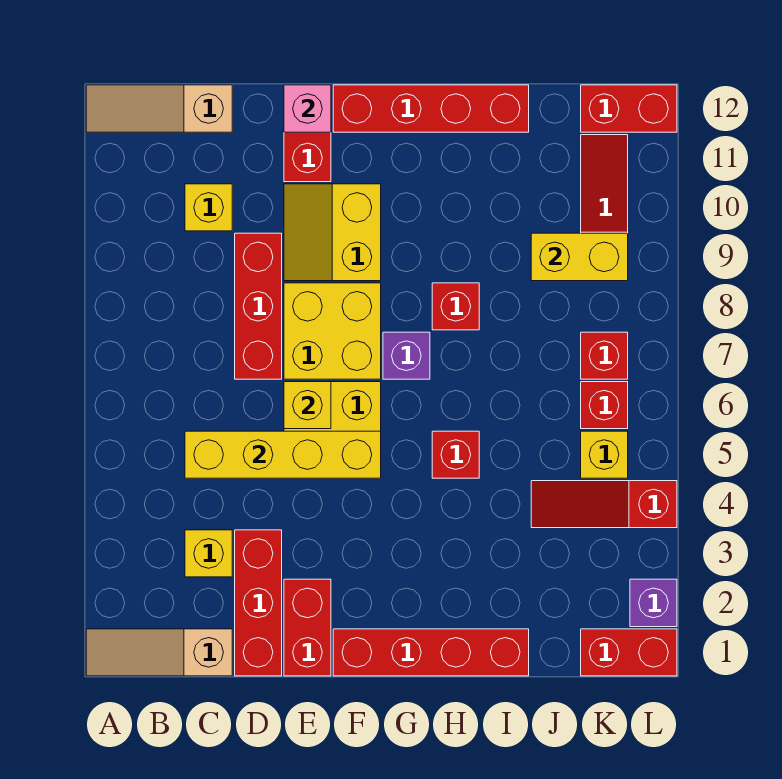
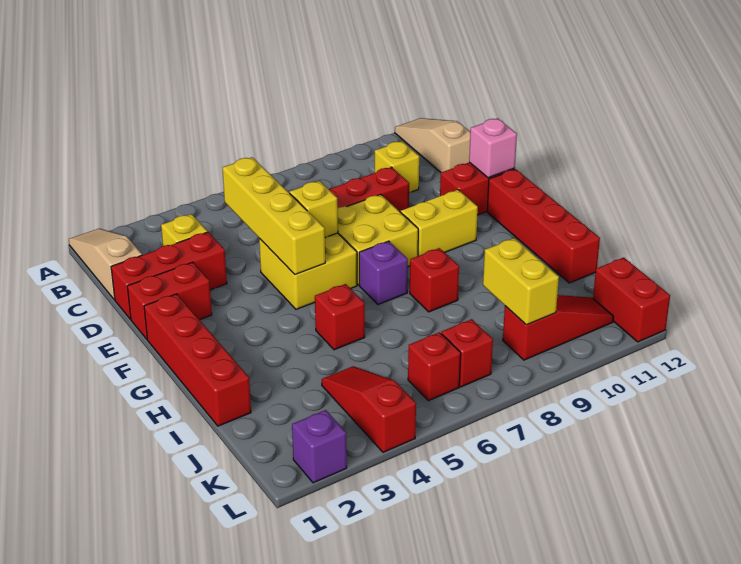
red 1x2 brick [581,629,677,676] -> none
yellow 1x1 brick [581,431,628,478] -> none

